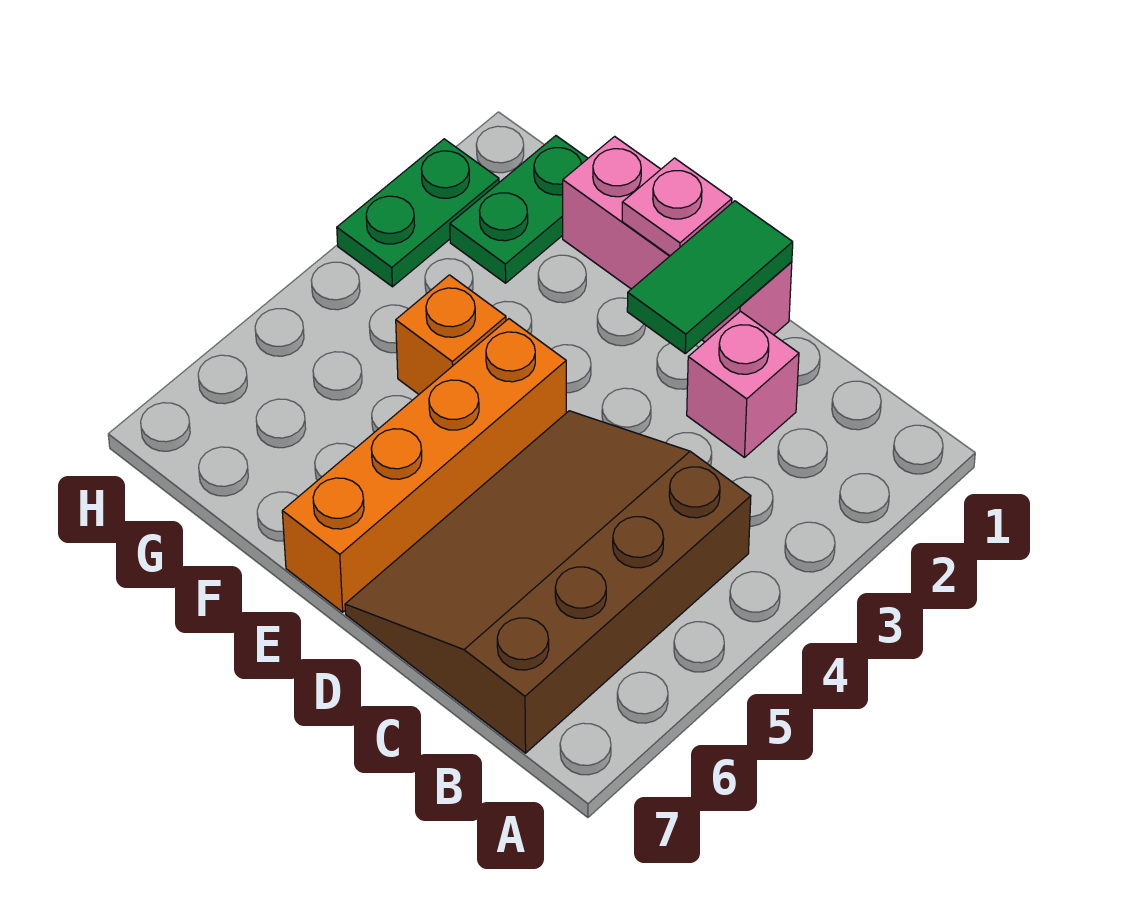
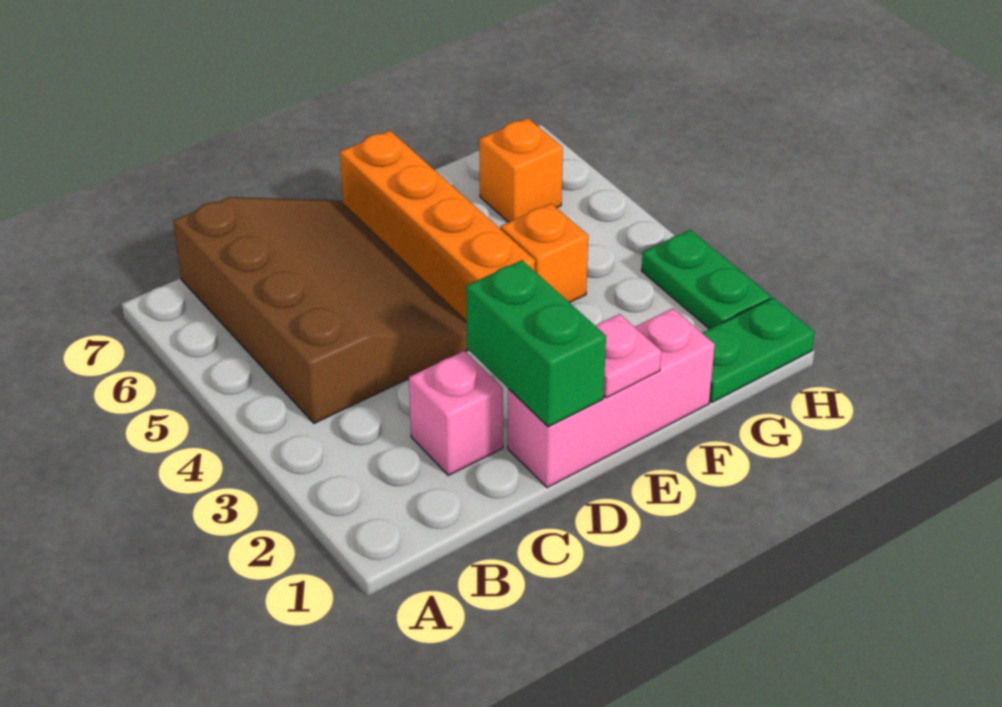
green 1x2 tile [627,201,793,353] -> green 1x2 brick [466,260,606,427]
green 1x2 plate [450,136,588,283] -> green 1x2 plate turned to [702,298,815,402]
none -> orange 1x1 brick [479,118,563,222]

